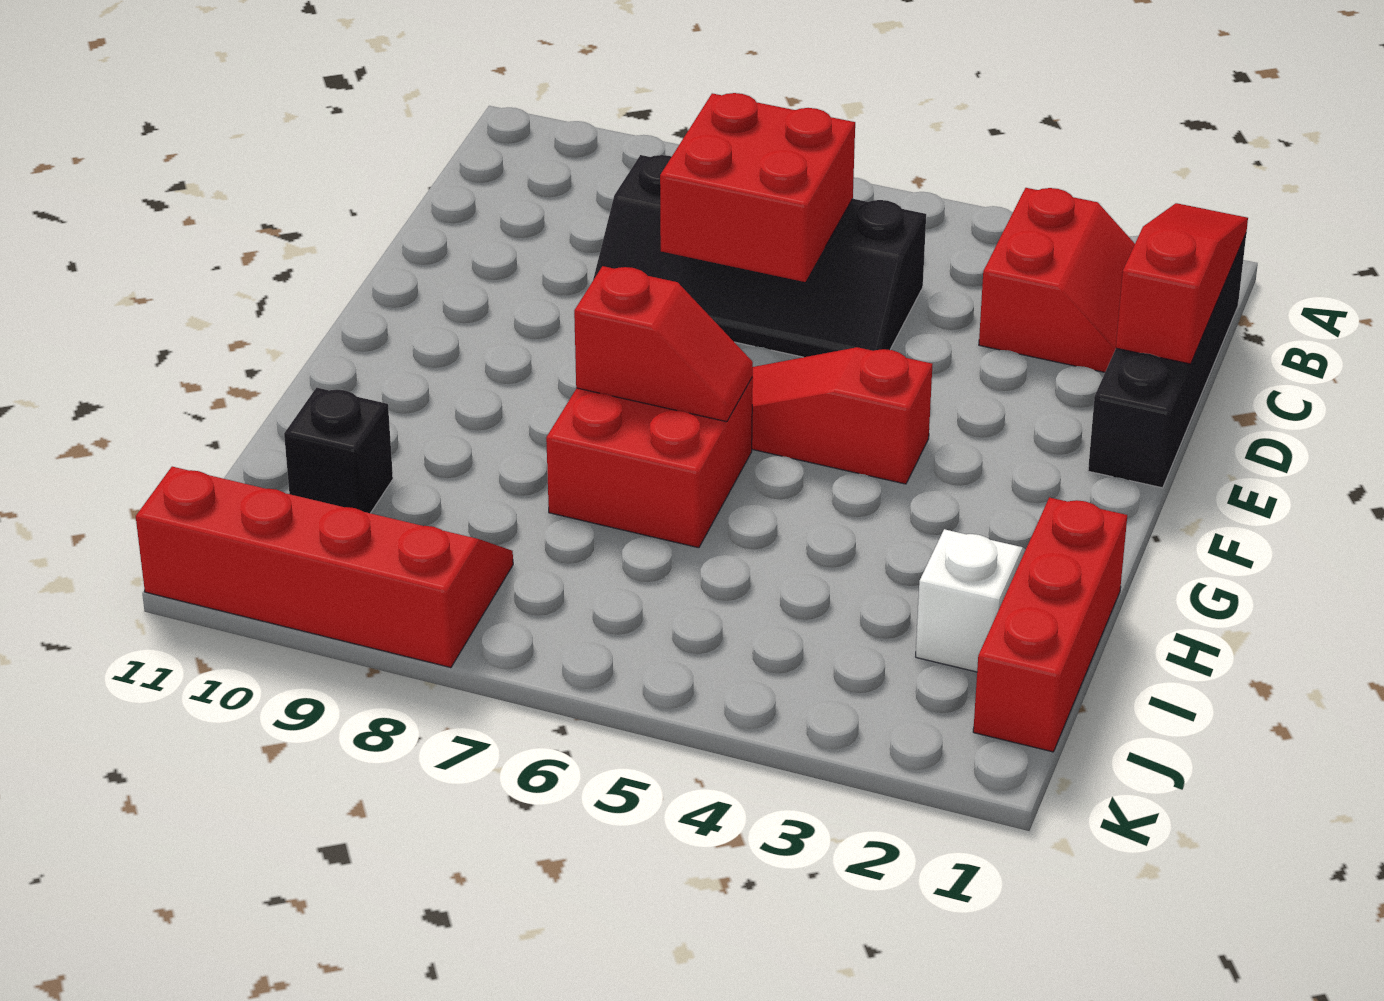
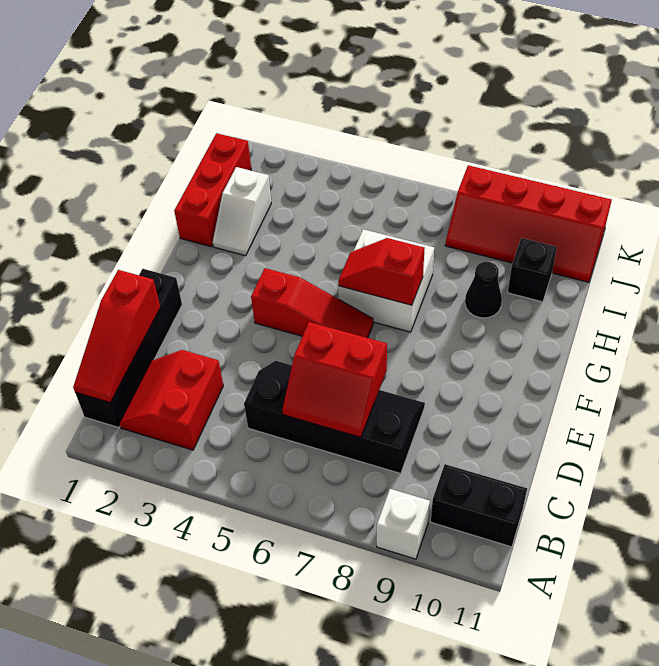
none -> white 1x1 brick [377,489,430,559]
none -> black 1x2 brick [431,464,527,547]
red 2x2 brick [660,93,855,282] -> red 2x2 slope [282,322,387,437]
red 2x2 brick [546,377,753,548] -> white 2x2 brick [338,229,434,332]
none -> black 1x1 cone [465,262,502,318]

